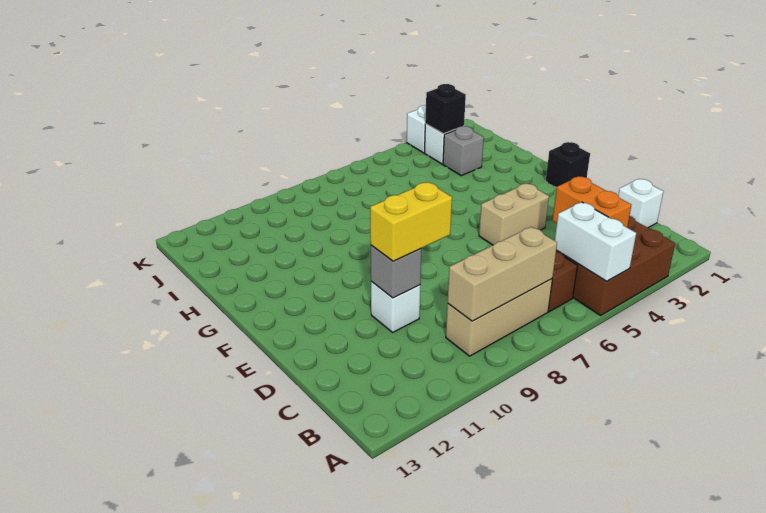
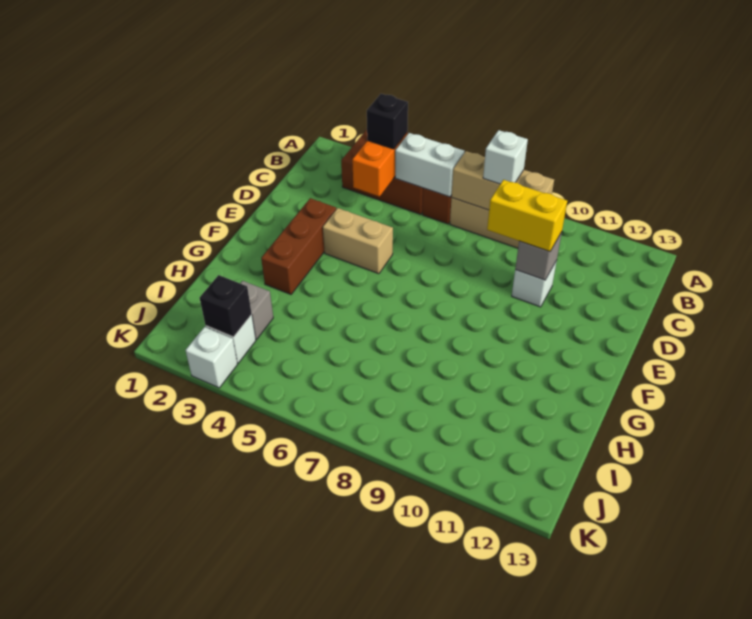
white 1x2 brick [555,202,636,281] -> white 1x2 brick turned to [395,133,464,197]
white 1x1 brick [618,179,663,228] -> white 1x1 brick moved to [483,130,528,184]
none -> brown 1x3 brick [261,198,336,294]
black 1x1 brick [546,142,590,188] -> black 1x1 brick moved to [367,94,408,149]

